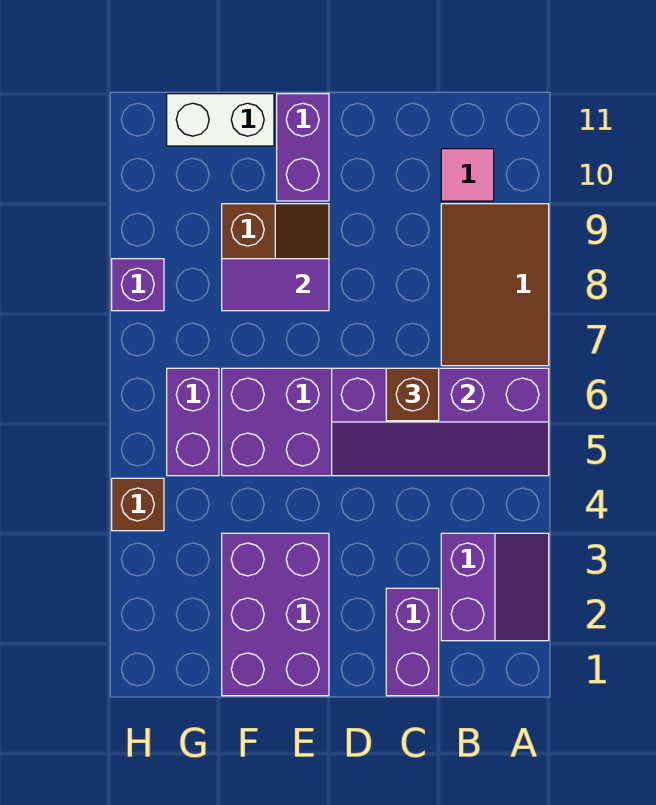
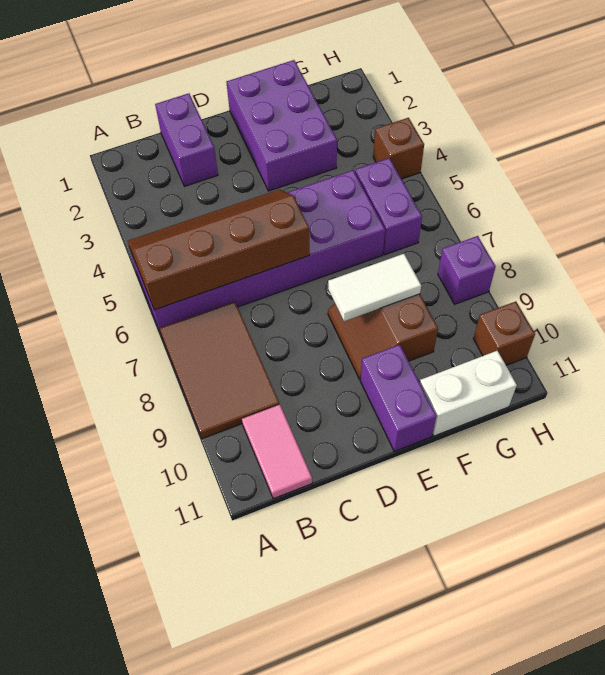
purple 2x2 slope [441,533,549,641] -> none
purple 2x4 slope [332,368,549,476] -> brown 2x4 slope [128,189,310,310]
pink 1x1 tile [441,149,494,201] -> pink 1x2 tile [242,404,312,499]
brown 1x1 brick [386,368,439,421] -> brown 1x1 brick moved to [473,301,535,365]
purple 1x2 tile [222,259,329,311] -> white 1x2 tile [328,254,421,321]

